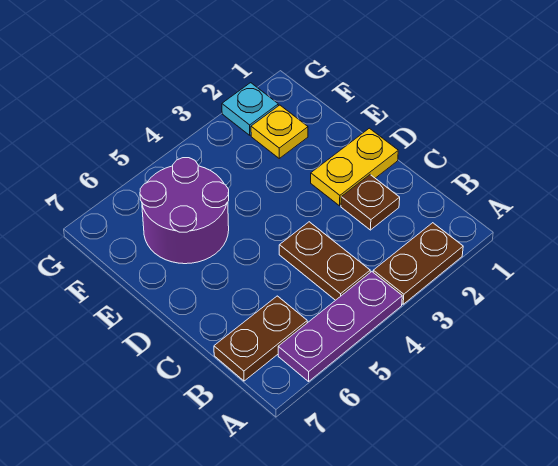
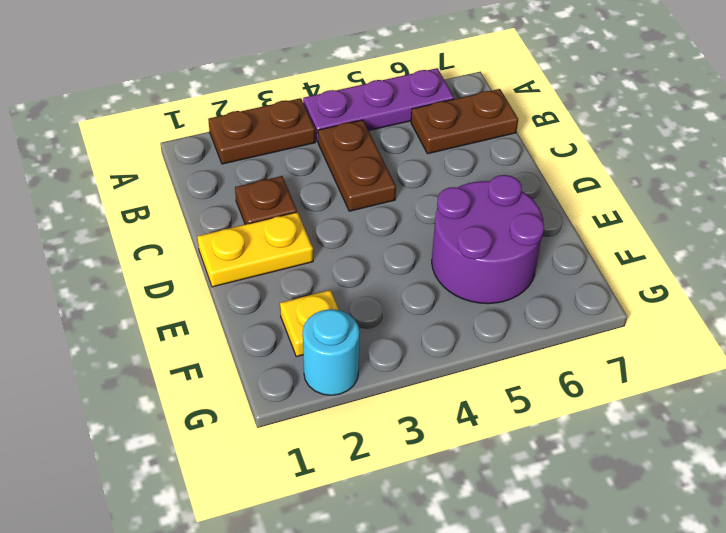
cyan 1x1 plate [222,83,278,135] -> cyan 1x1 round brick [303,309,360,395]

